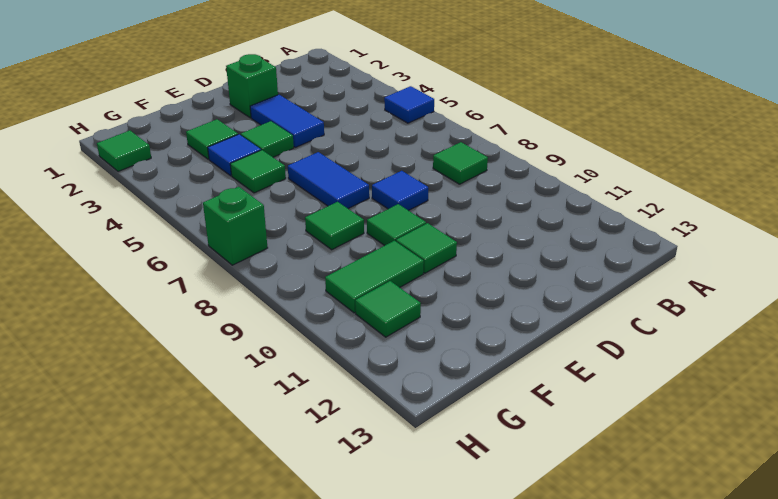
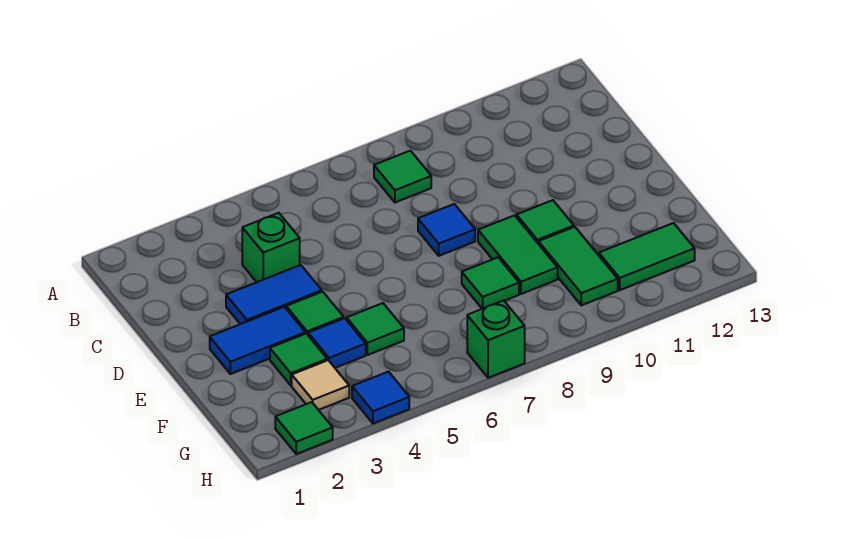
blue 1x1 tile [384,86,434,123] -> blue 1x1 tile moved to [352,372,409,424]
green 1x1 brick [226,54,278,118] -> green 1x1 brick moved to [242,213,300,282]
blue 1x2 tile [288,152,369,209] -> blue 1x2 tile moved to [210,307,305,374]
green 1x1 tile [367,204,426,246] -> green 1x2 tile [478,215,558,294]
none -> tan 1x1 tile [292,360,349,410]
green 1x1 tile [355,281,421,337] -> green 1x2 tile [599,223,695,290]

